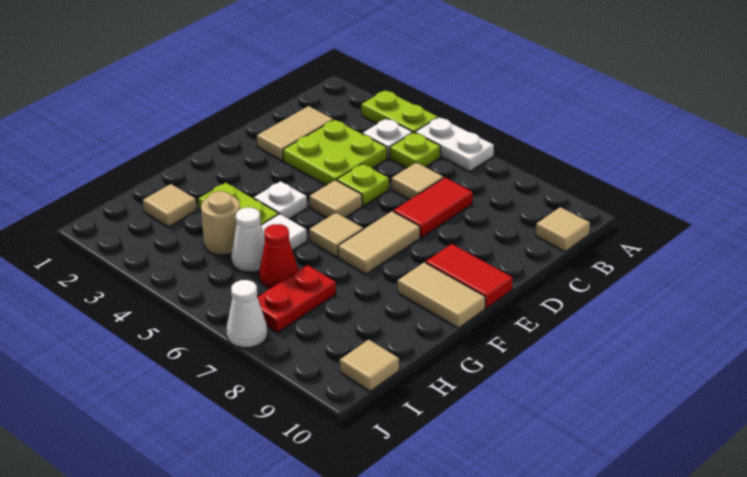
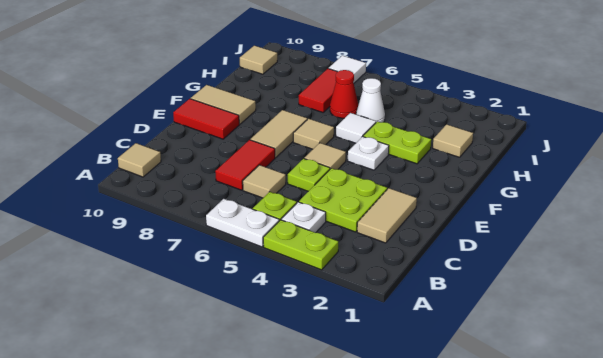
tan 1x1 round brick [201,191,240,255] -> none
red 1x2 plate [258,265,336,333] -> red 1x2 tile [299,69,338,112]
white 1x1 cone [227,280,267,348] -> white 1x1 tile [329,56,366,83]

